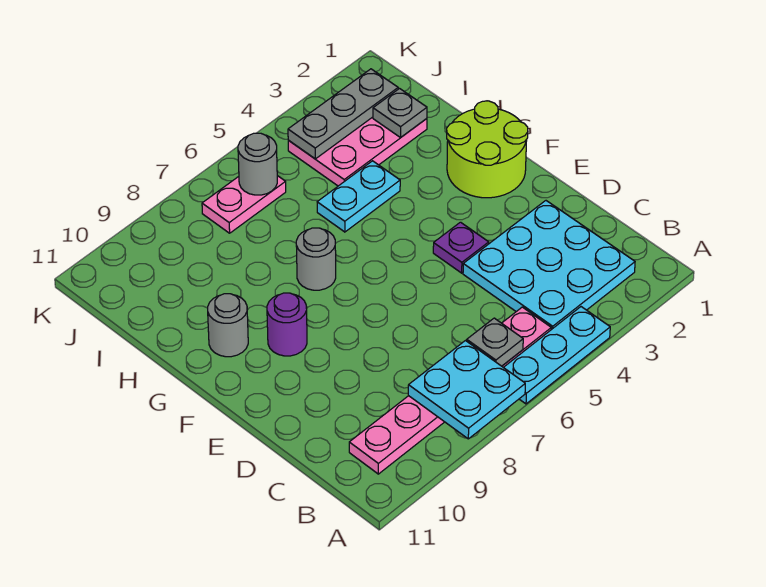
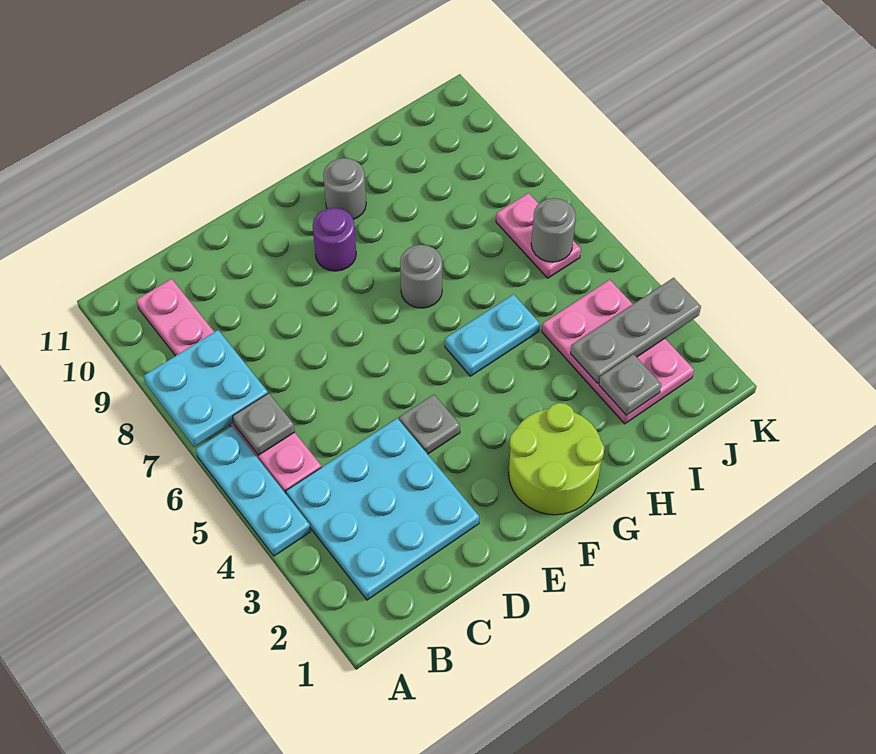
purple 1x1 plate [433,222,489,273] -> grey 1x1 plate [399,394,460,454]
cyan 1x2 plate [317,161,400,232] -> cyan 1x2 plate turned to [445,294,540,376]
grey 1x3 plate [288,69,398,159] -> grey 1x3 plate turned to [571,278,701,383]

